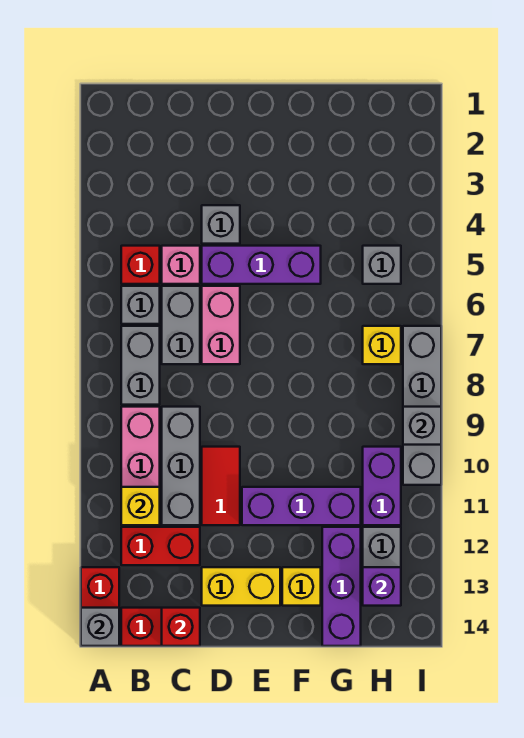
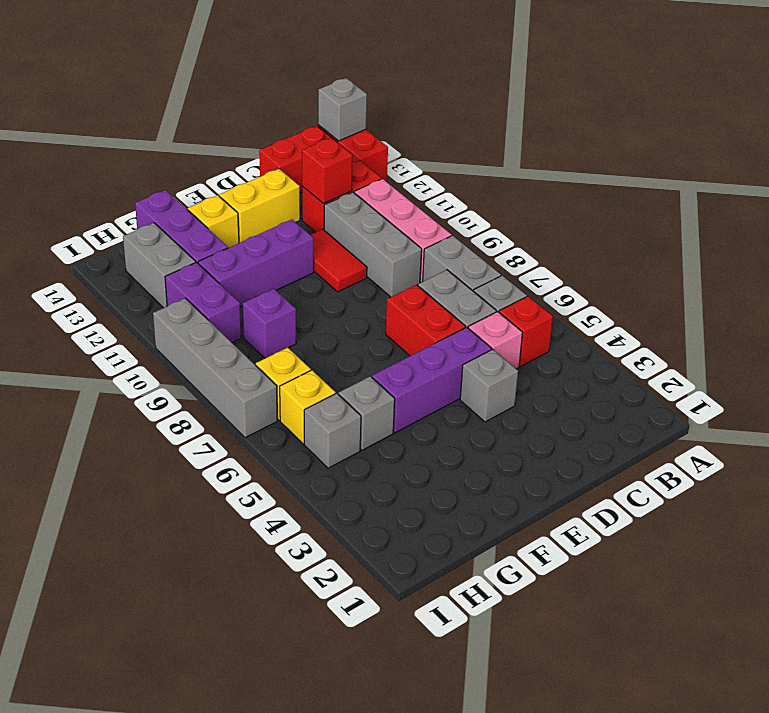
yellow 1x1 brick [121,487,160,525] -> yellow 1x1 brick moved to [280,370,336,444]
red 1x1 brick [162,608,200,646] -> red 1x1 brick moved to [302,138,353,203]
pink 1x2 brick [202,286,240,364] -> red 1x2 brick [386,285,466,356]
purple 1x1 brick [363,567,401,606] -> purple 1x1 brick moved to [243,289,296,358]
grey 1x1 brick [403,407,441,445] -> grey 1x1 brick moved to [338,376,395,450]

